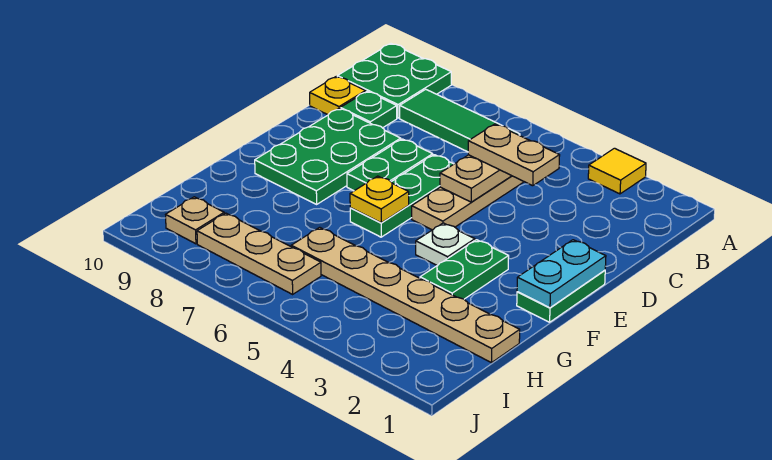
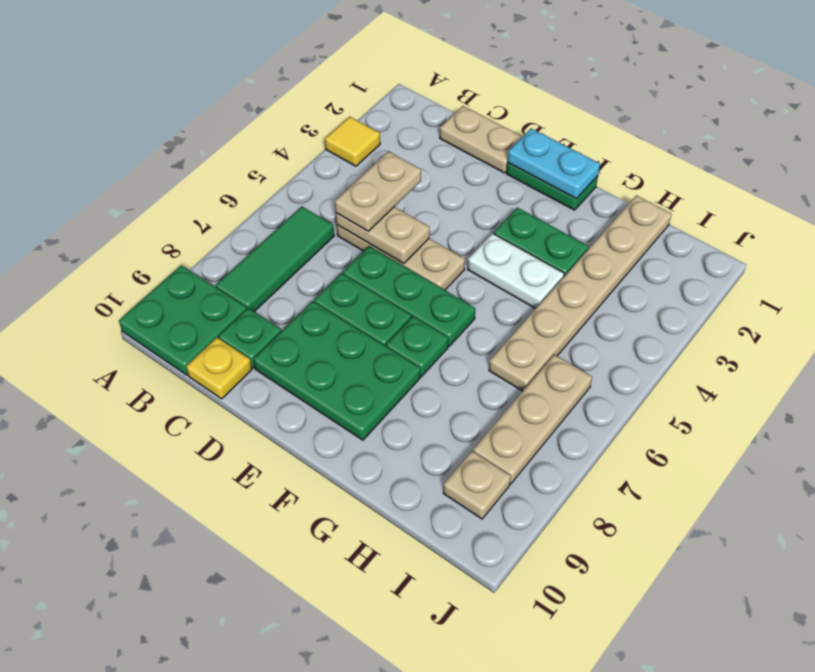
none -> tan 1x2 plate [440,106,523,173]
white 1x1 plate [416,223,475,265] -> white 1x2 plate [467,233,564,309]
yellow 1x1 plate [350,176,409,223] -> none
none -> green 1x1 plate [386,316,448,377]

